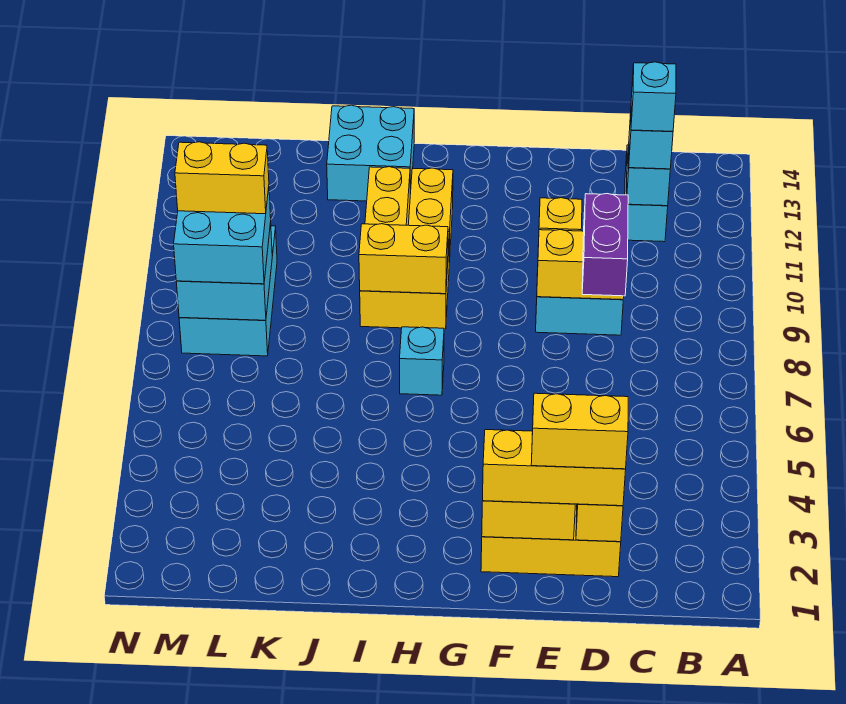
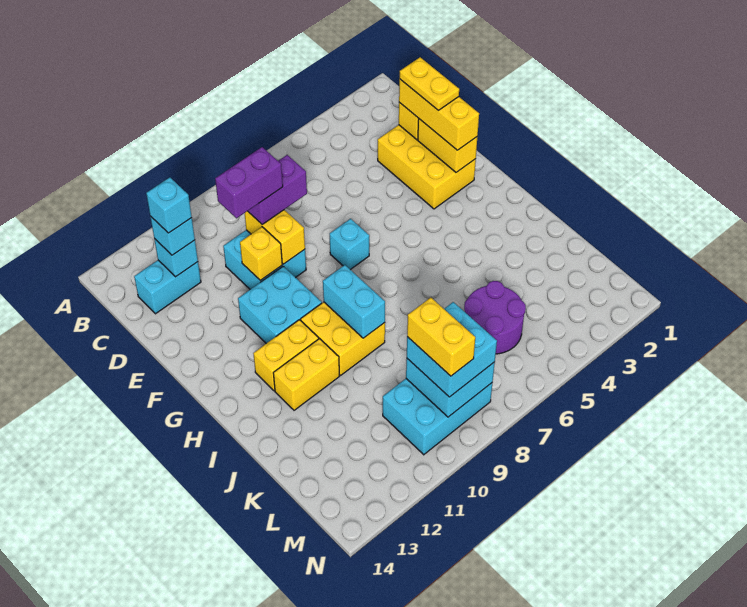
yellow 1x2 brick [531,393,628,469] -> yellow 1x2 plate [400,57,459,110]
none -> purple 1x2 brick [215,147,283,219]
cyan 1x1 brick [400,327,444,395] -> cyan 1x1 brick moved to [330,219,369,270]
yellow 1x2 brick [359,224,448,294] -> cyan 1x2 brick [323,265,385,338]
cyan 2x2 brick [327,105,414,201] -> cyan 2x2 brick moved to [238,266,322,343]
none -> purple 2x2 round brick [464,281,526,354]

